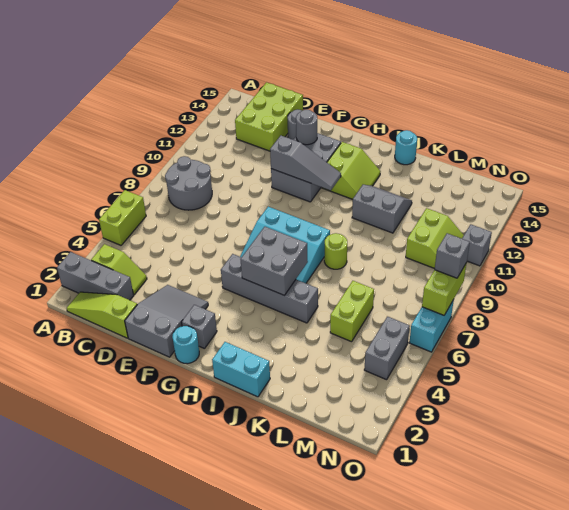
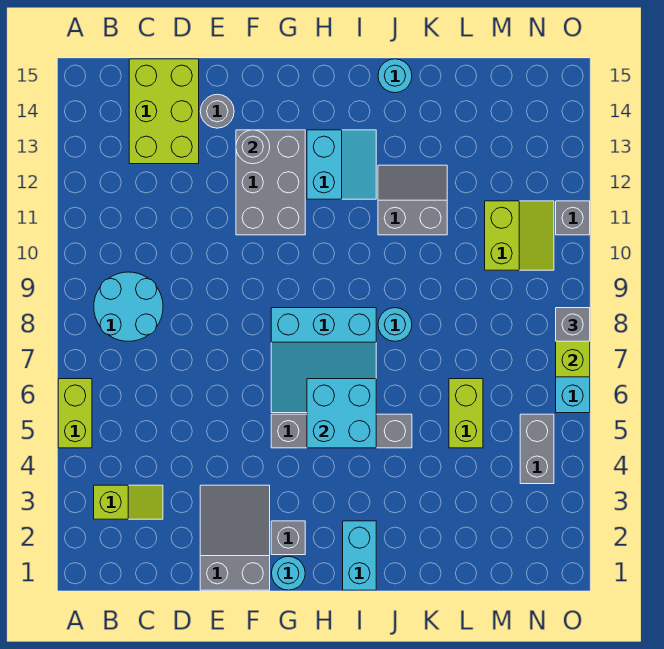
grey 1x3 brick [57,252,134,300] -> none
lime 1x3 slope [67,292,137,338] -> none
grey 2x2 round brick [165,156,212,210] -> cyan 2x2 round brick [94,272,163,341]
grey 1x3 slope [270,136,341,191] -> none
grey 2x2 brick [241,227,308,295] -> cyan 2x2 brick [307,379,376,448]
lime 2x2 slope [323,142,380,199] -> cyan 2x2 slope [307,130,376,199]
cyan 1x2 brick [212,342,270,397] -> cyan 1x2 brick turned to [343,521,376,590]
lime 1x1 round brick [324,233,347,269] -> cyan 1x1 round brick [378,308,412,341]

